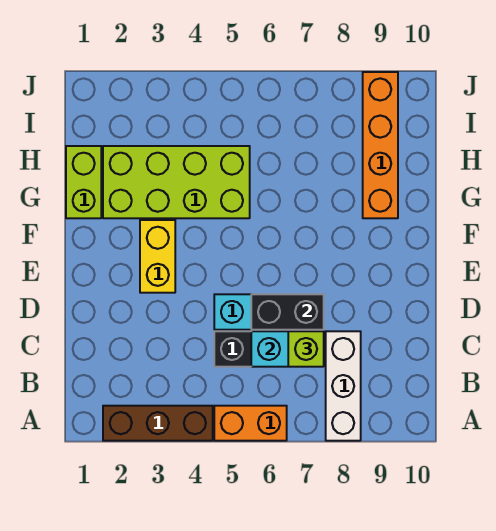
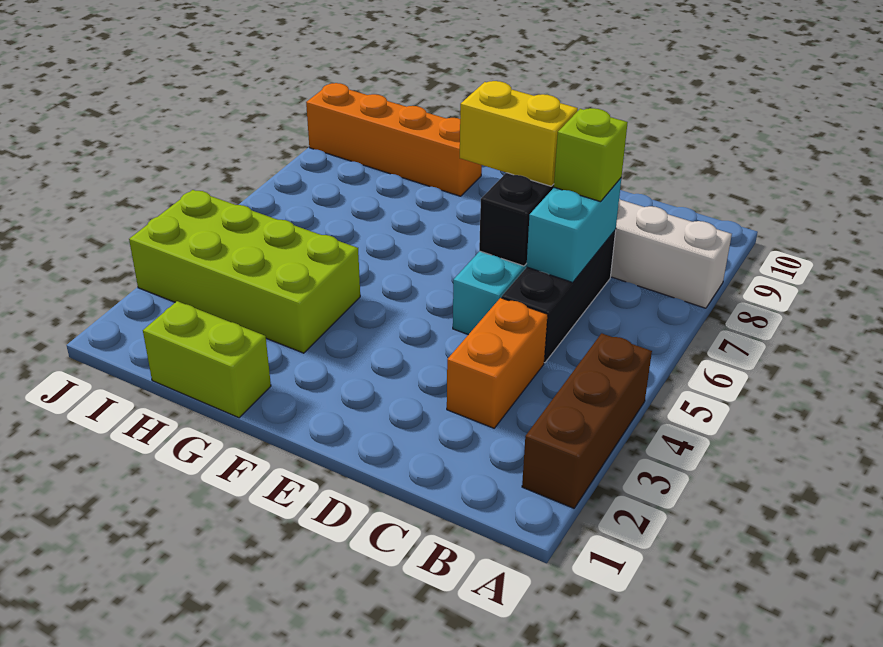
orange 1x2 brick [214,406,287,441] -> orange 1x2 brick moved to [447,298,548,428]
yellow 1x2 brick [140,220,175,293] -> yellow 1x2 brick moved to [460,81,578,186]
lime 2x4 brick [103,146,250,218] -> lime 2x4 brick turned to [129,190,360,353]

